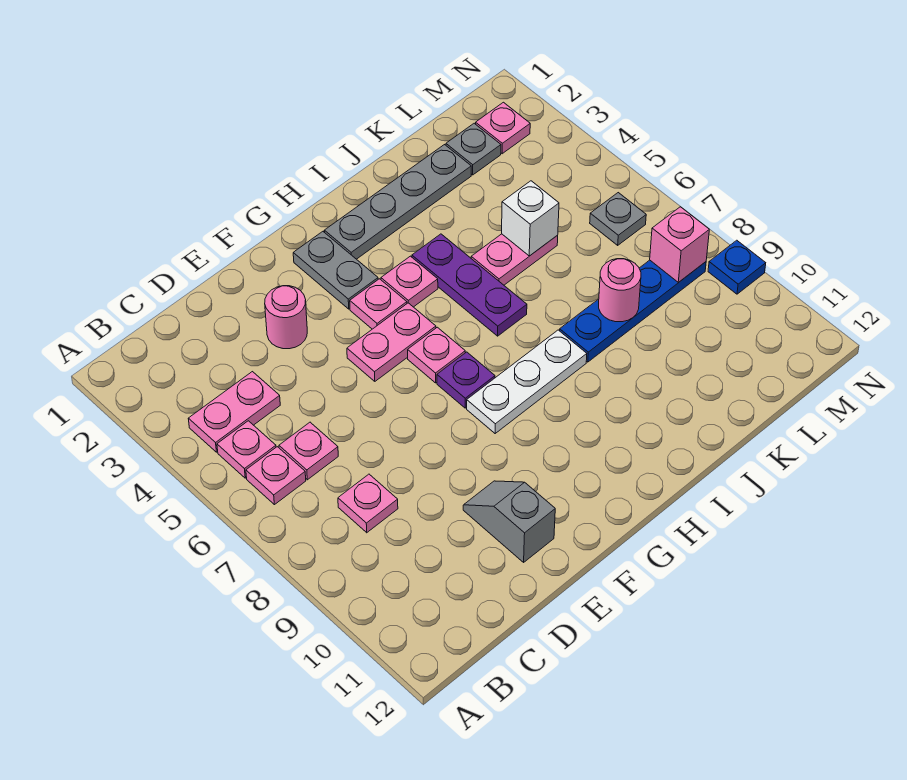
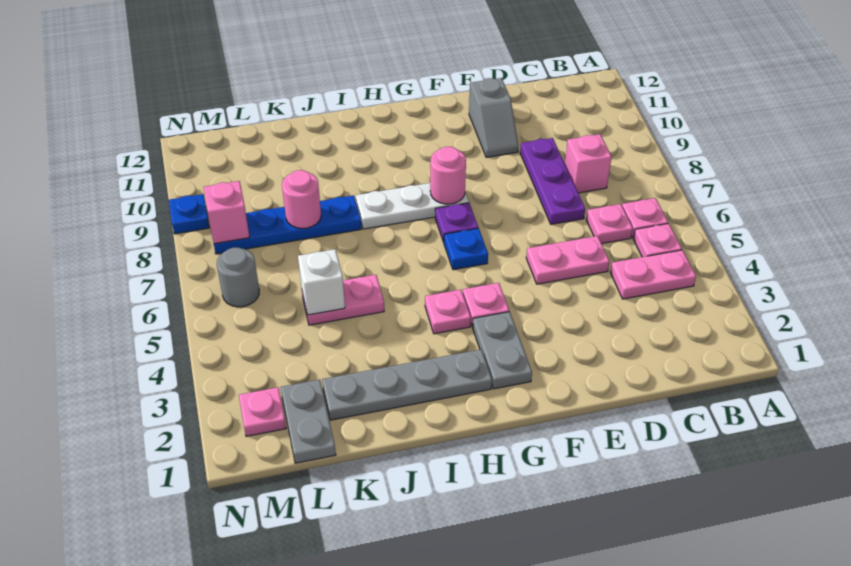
pink 1x1 plate [338,474,398,533] -> pink 1x1 brick [565,134,612,193]
pink 1x1 round brick [265,286,307,349] -> pink 1x1 round brick moved to [430,147,466,204]
pink 1x2 plate [347,303,436,381] -> pink 1x2 plate moved to [526,236,609,284]
pink 1x1 plate [408,327,465,383] -> blue 1x1 plate [444,228,488,270]
purple 1x3 plate [412,234,527,336] -> purple 1x3 plate moved to [520,138,585,224]
grey 1x1 plate [446,123,501,175] -> grey 1x2 plate [281,380,336,463]
grey 1x1 plate [590,193,646,245] -> grey 1x1 round brick [217,248,259,307]

